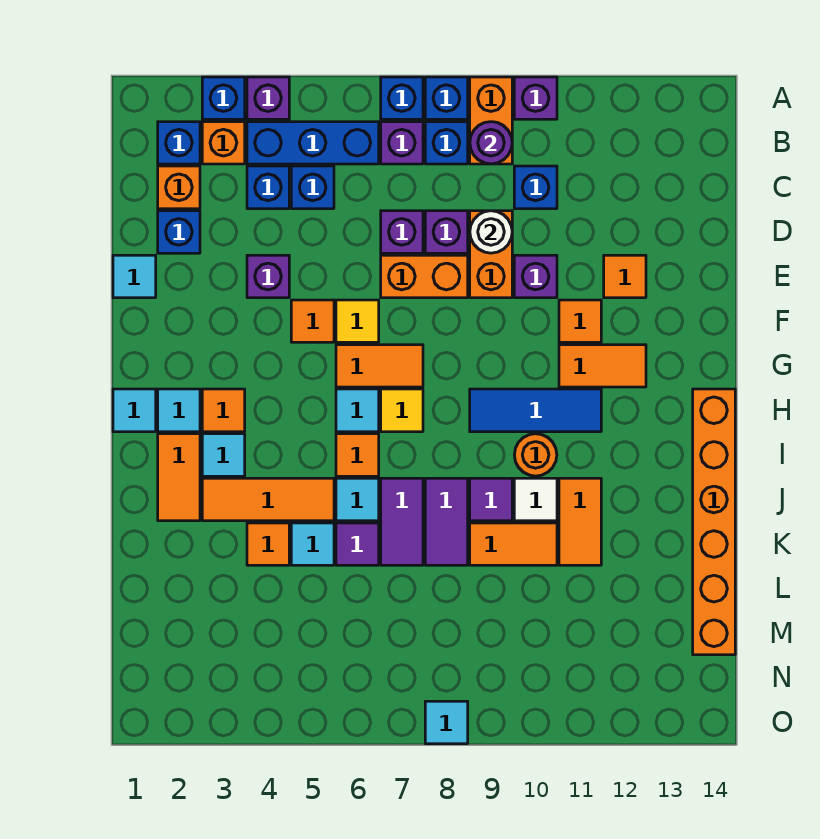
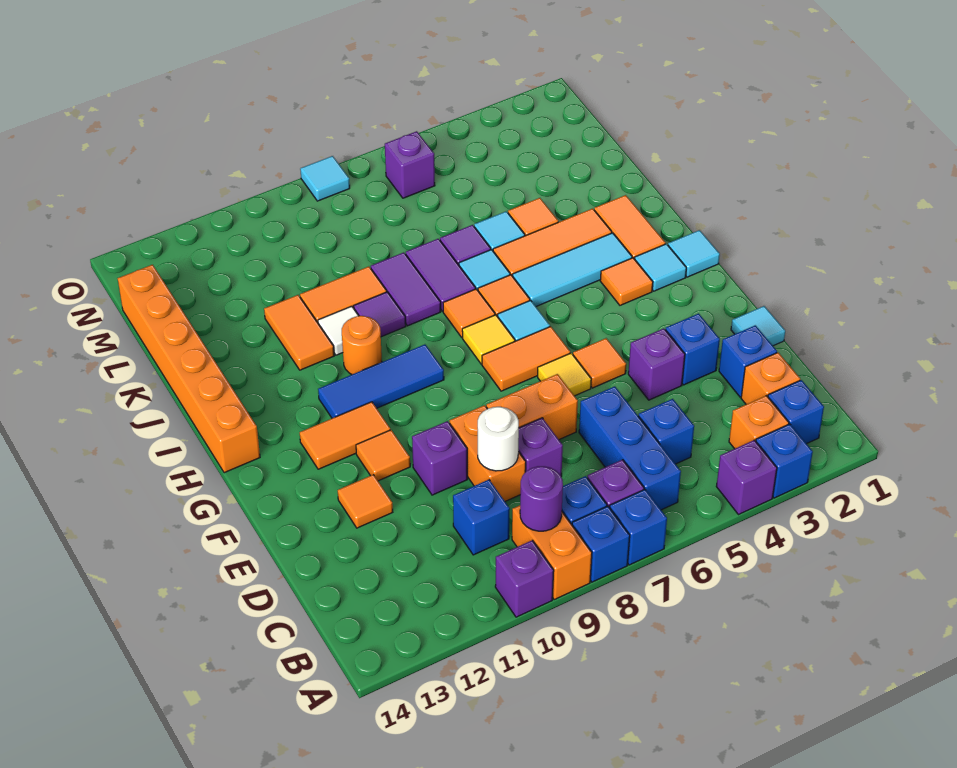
blue 1x3 brick [247,122,379,164] -> blue 1x3 brick turned to [579,386,681,510]
blue 1x1 brick [247,166,289,209] -> blue 1x1 brick moved to [666,313,720,385]
purple 1x1 brick [381,211,423,253] -> purple 1x1 brick moved to [385,131,435,198]
cyan 1x1 tile [202,434,245,476] -> cyan 1x3 tile [513,233,632,306]
none -> orange 1x1 tile [443,289,495,337]

